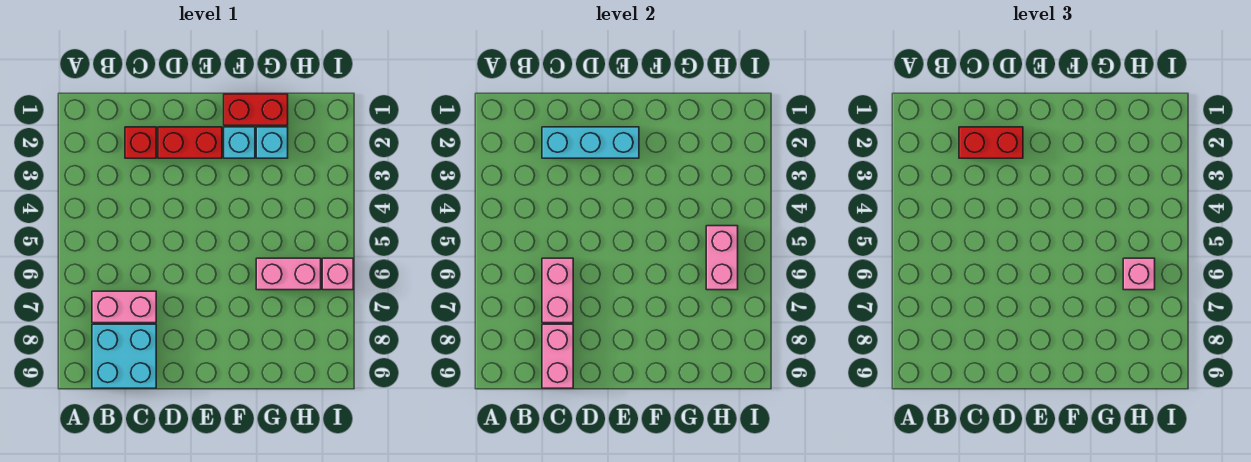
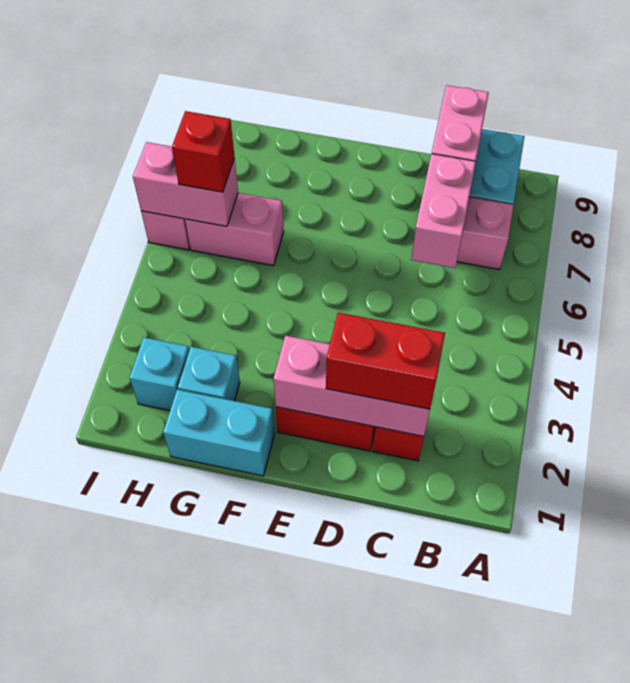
cyan 1x3 brick [542,127,639,158] -> pink 1x3 brick [274,336,430,436]
red 1x2 brick [224,94,288,125] -> cyan 1x2 brick [163,390,275,476]
cyan 1x1 brick [224,127,255,158] -> cyan 1x1 brick moved to [130,338,189,410]
pink 1x2 brick [706,226,738,290] -> pink 1x2 brick turned to [133,142,238,226]
pink 1x1 brick [1123,258,1155,290] -> red 1x1 brick [172,111,234,192]

